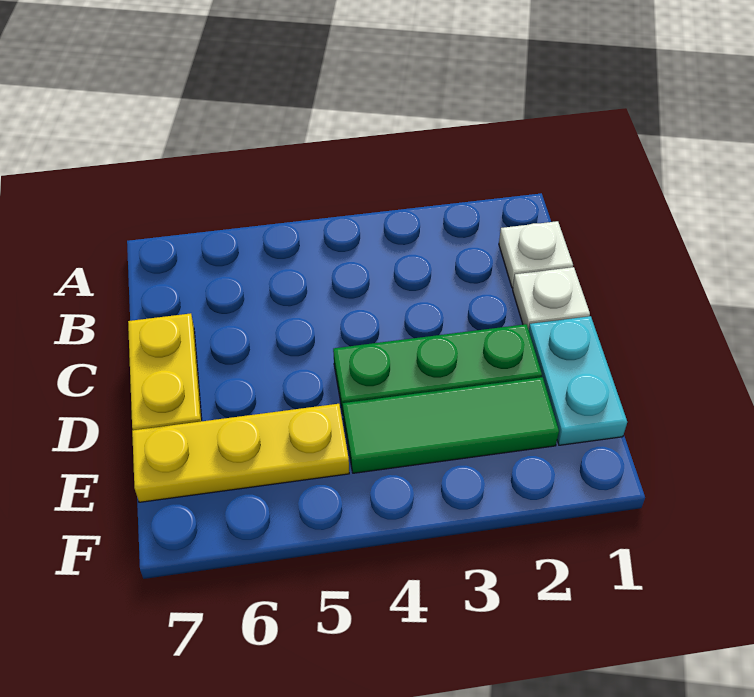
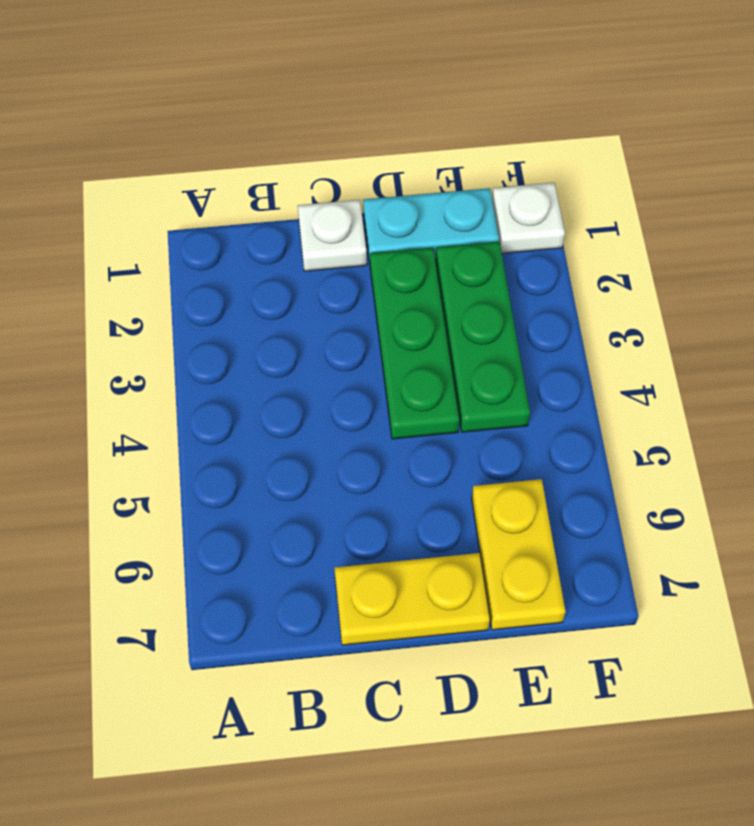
white 1x1 plate [499,221,573,288] -> white 1x1 plate moved to [492,183,565,253]
green 1x3 tile [343,377,559,473] -> green 1x3 plate [436,242,530,432]
yellow 1x3 plate [132,404,349,502] -> yellow 1x2 plate [472,479,566,630]

